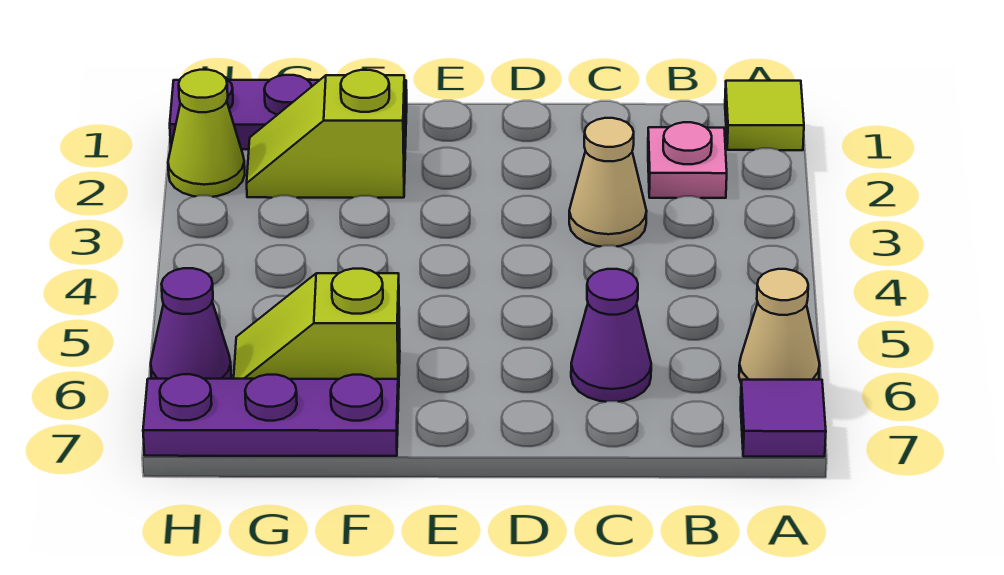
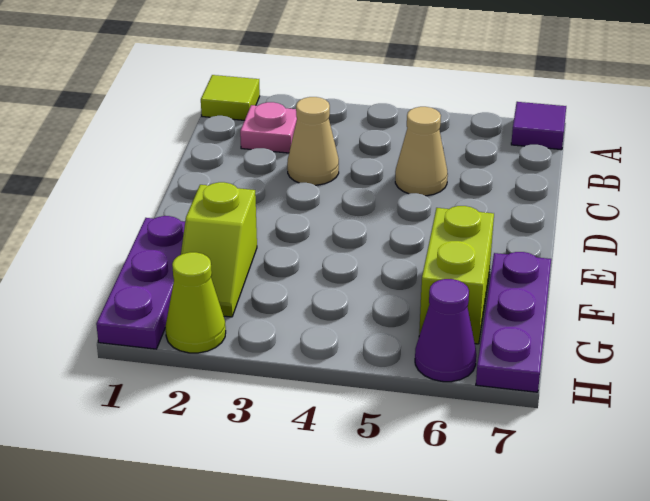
tan 1x1 cone [739,269,820,382] -> tan 1x1 cone moved to [395,107,448,196]
purple 1x1 cone [571,269,651,402] -> none
lime 1x2 slope [234,269,400,399] -> lime 1x2 brick [419,206,494,344]

